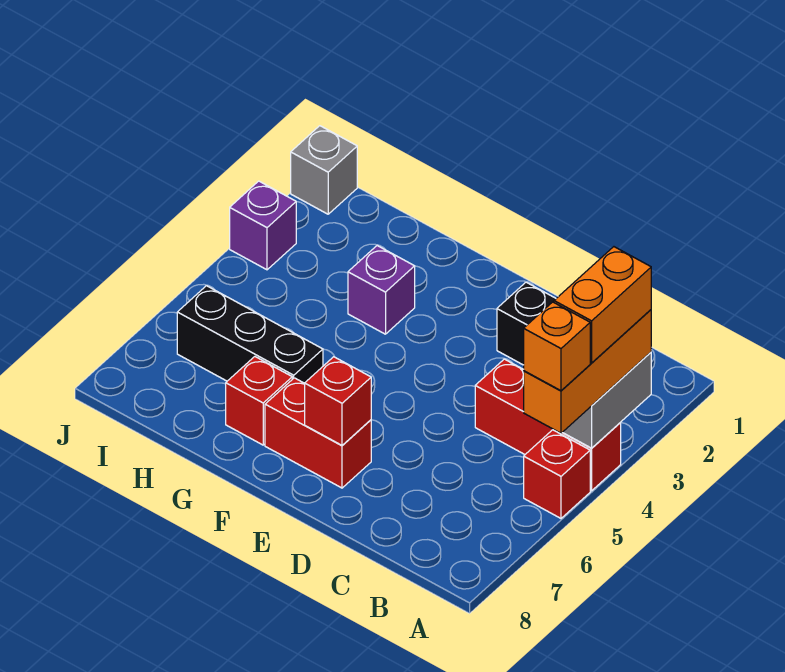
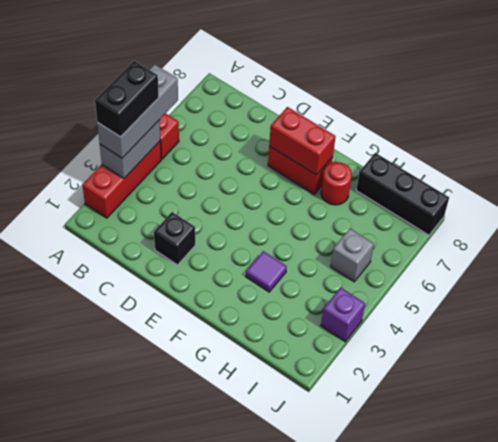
orange 1x3 brick [524,310,651,433] -> grey 1x3 brick [97,64,178,158]
orange 1x2 brick [554,247,651,363] -> black 1x2 brick [95,61,159,137]
red 1x3 brick [475,359,621,491] -> red 1x3 brick turned to [83,141,161,218]
orange 1x1 brick [524,302,590,391] -> none
red 1x1 brick [305,357,371,445] -> red 1x2 brick [269,107,336,175]
purple 1x1 brick [348,246,415,334] -> purple 1x1 tile [246,251,287,292]
black 1x3 brick [177,286,323,383] -> black 1x3 brick moved to [356,153,449,235]
red 1x1 brick [226,357,292,445] -> red 1x1 round brick [321,162,352,205]
grey 1x1 brick [291,126,357,214] -> grey 1x1 brick moved to [331,229,374,282]

